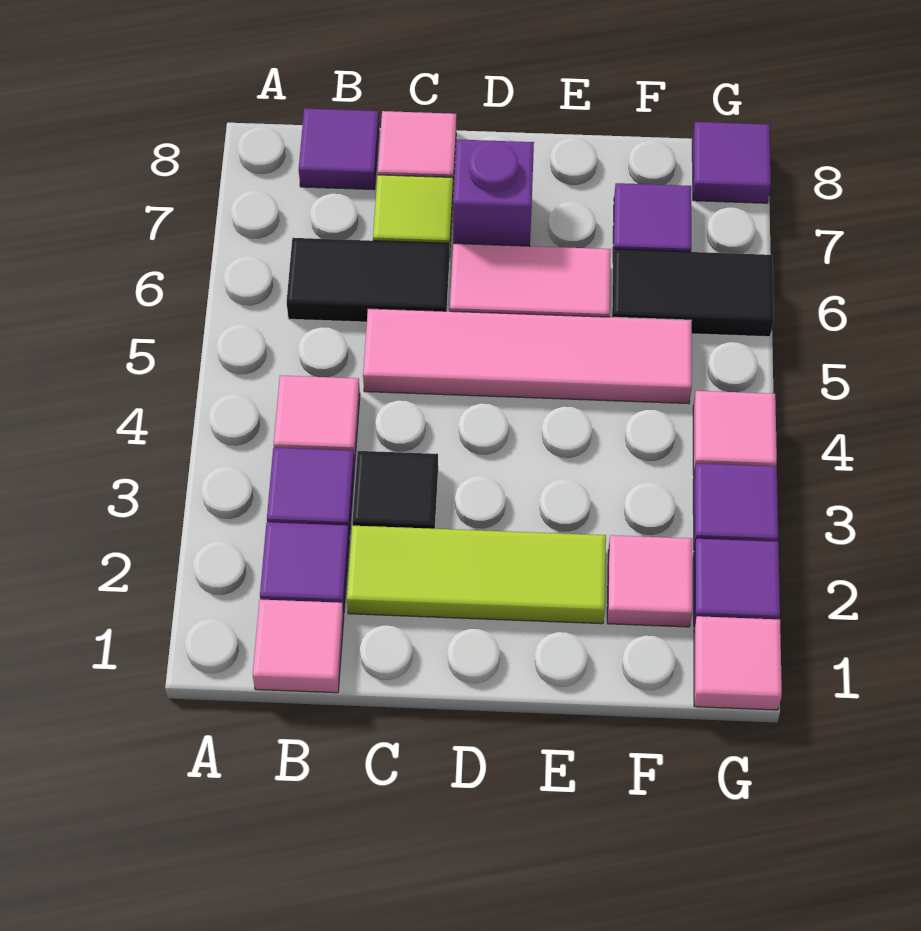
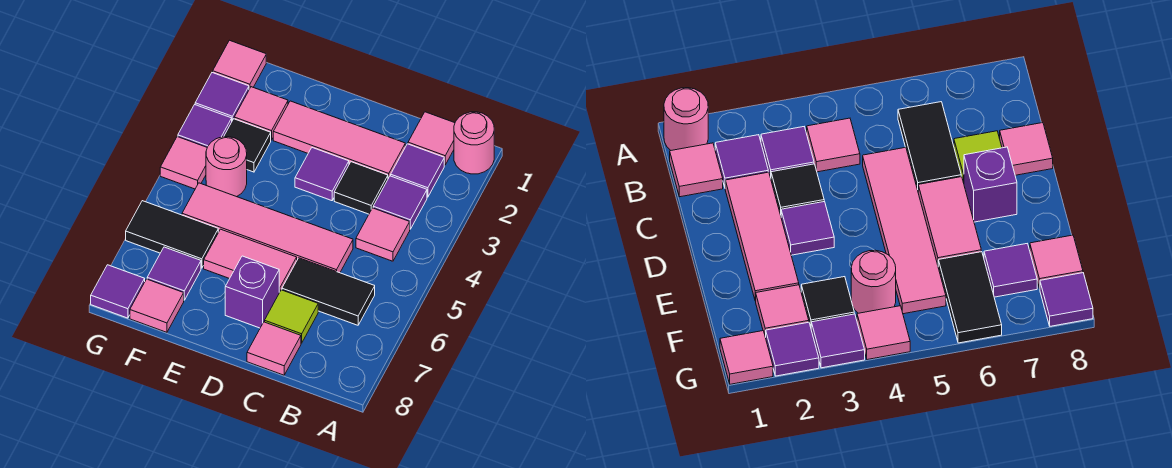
none -> pink 1x1 round brick [454,112,494,174]
purple 1x1 tile [299,108,379,190] -> purple 1x1 tile moved to [295,148,349,201]
lime 1x3 tile [347,526,606,624] -> pink 1x3 tile [273,101,405,178]
none -> black 1x1 tile [224,119,271,172]
none -> pink 1x1 round brick [206,137,247,197]
none -> pink 1x1 tile [130,279,184,332]

